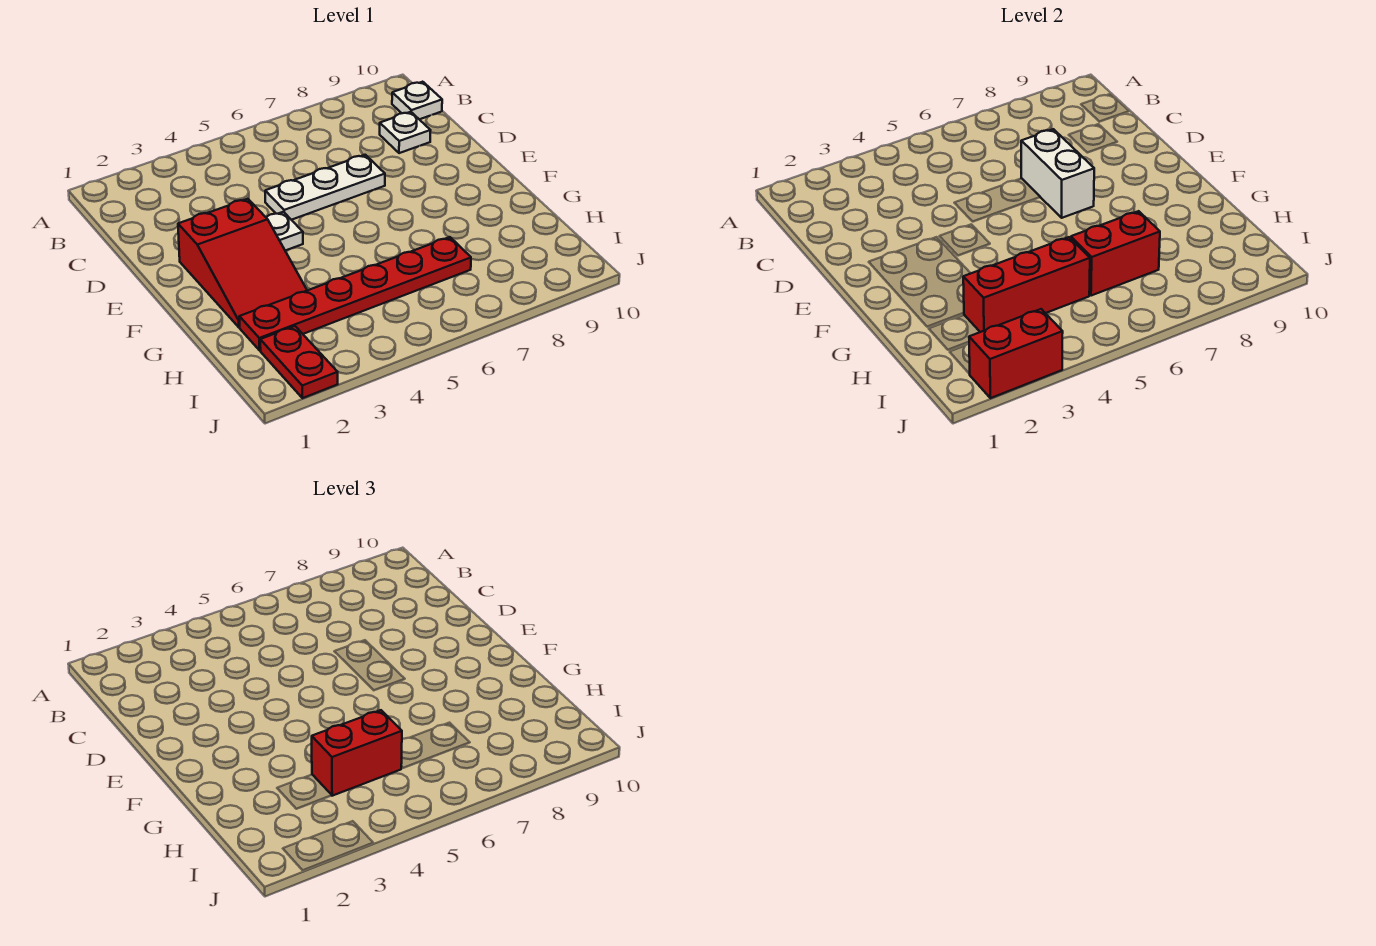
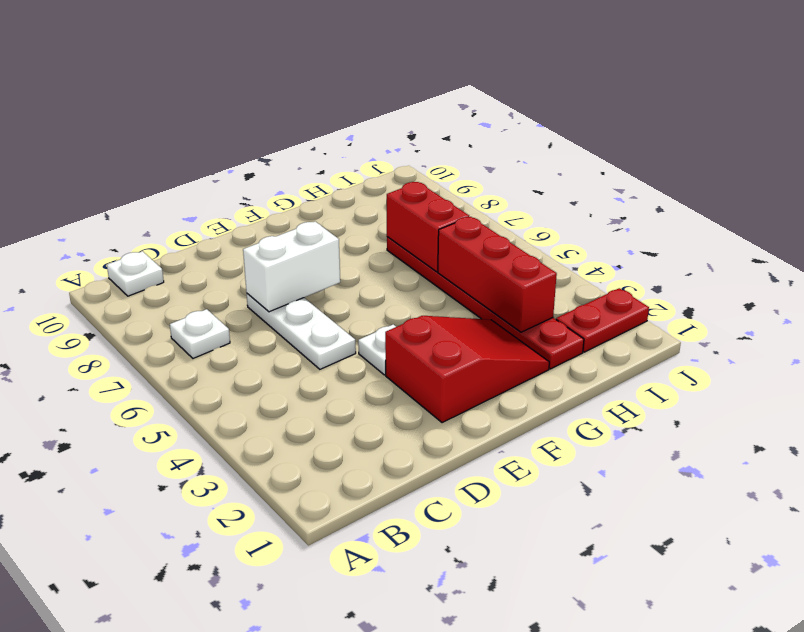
white 1x1 plate [380,112,431,153] -> white 1x1 plate moved to [170,309,230,358]
red 1x2 brick [312,710,402,796] -> none
red 1x2 brick [969,309,1063,398] -> none

